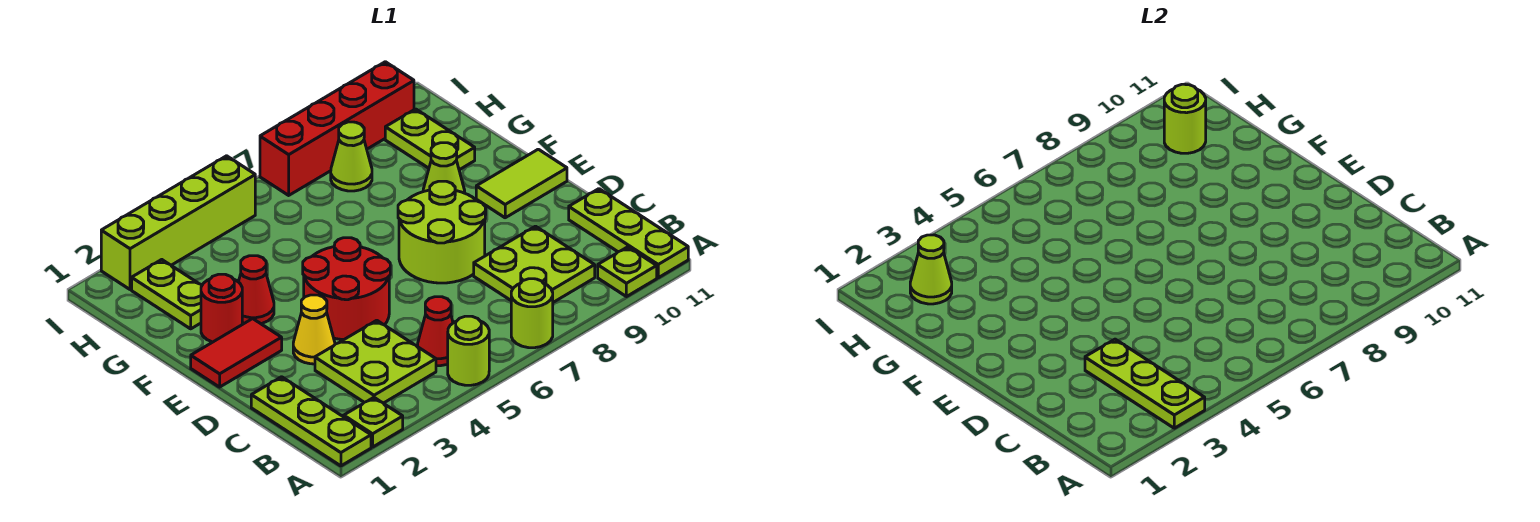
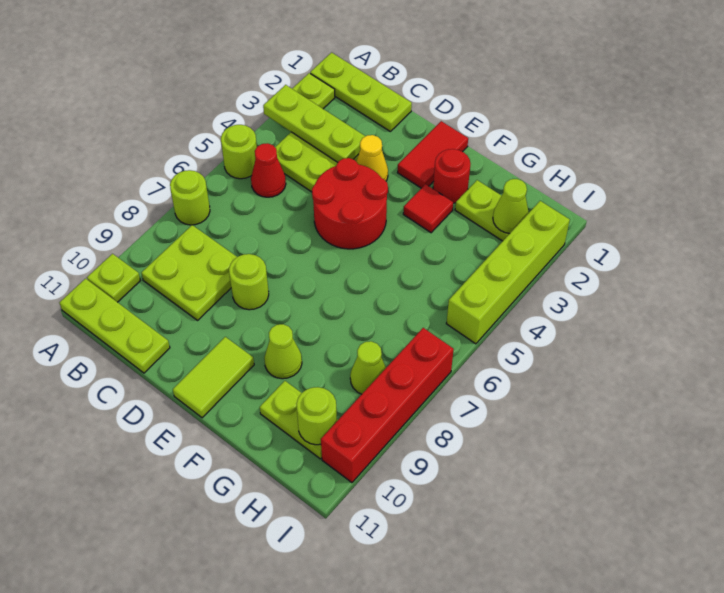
lime 2x2 round brick [398,181,486,283] -> lime 1x1 round brick [229,254,269,310]
red 1x1 cone [239,256,274,324] -> red 1x1 tile [403,184,453,233]

